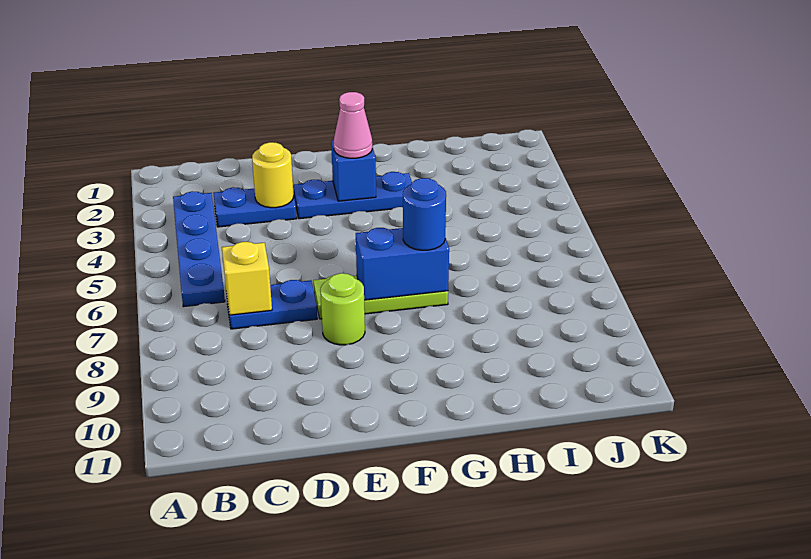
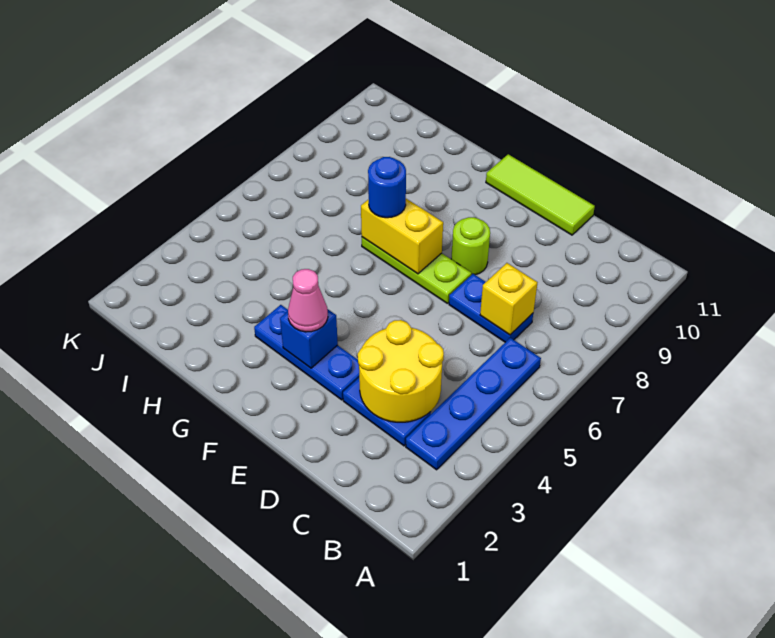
yellow 1x1 round brick [252,142,294,208] -> yellow 2x2 round brick [358,320,444,422]
none -> lime 1x3 tile [486,154,595,235]
blue 1x2 brick [356,228,449,300] -> yellow 1x2 brick [361,199,443,274]

